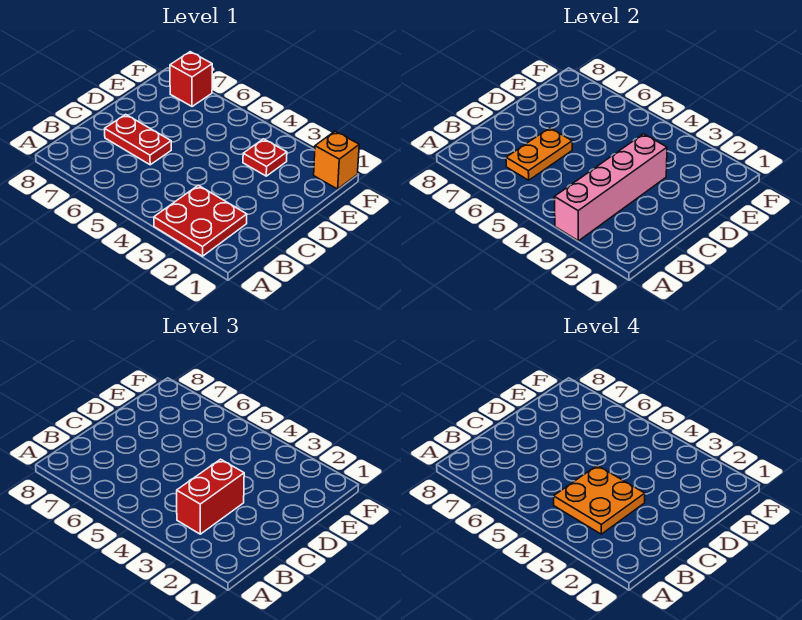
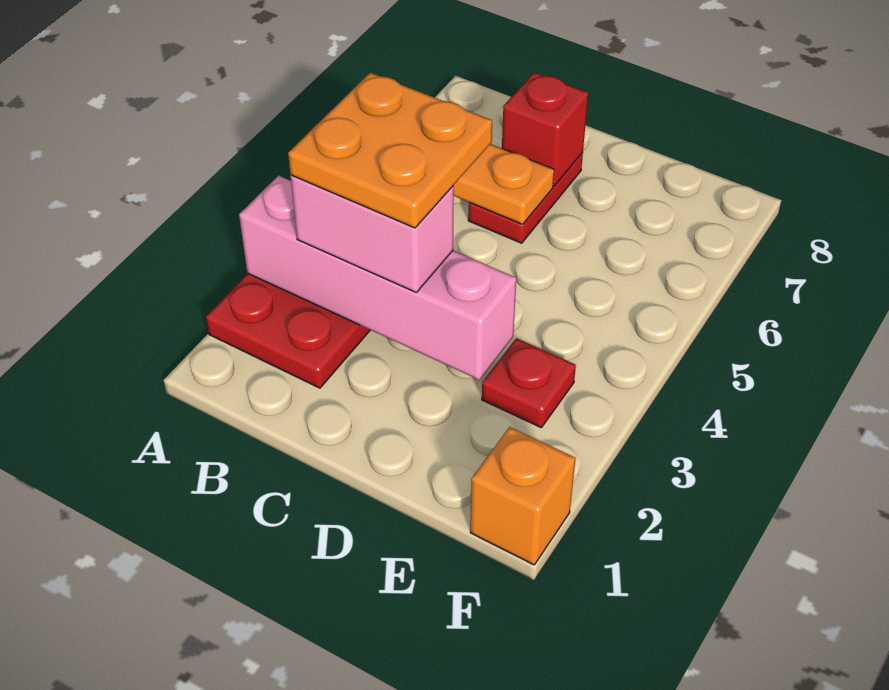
red 1x2 brick [177,459,244,534] -> pink 1x2 brick [291,175,454,292]
red 1x1 brick [170,52,212,107] -> red 1x1 brick moved to [502,72,588,186]

